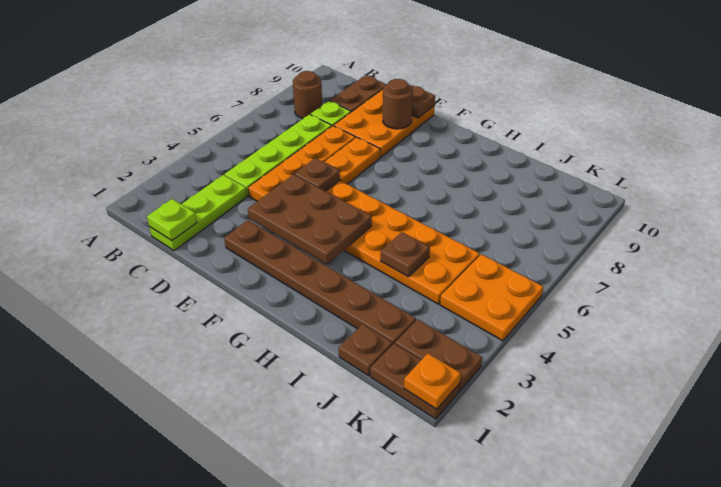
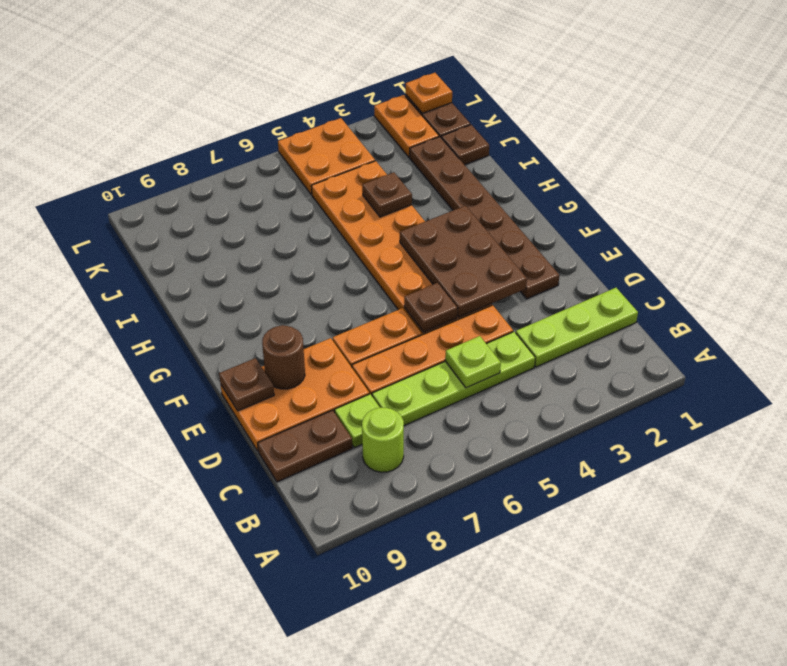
brown 1x1 round brick [293,71,322,119] -> lime 1x1 round brick [362,408,404,472]
lime 1x1 plate [147,199,197,241] -> lime 1x1 plate moved to [445,336,501,388]
brown 1x2 plate [395,319,482,391] -> orange 1x2 plate [374,95,439,157]

